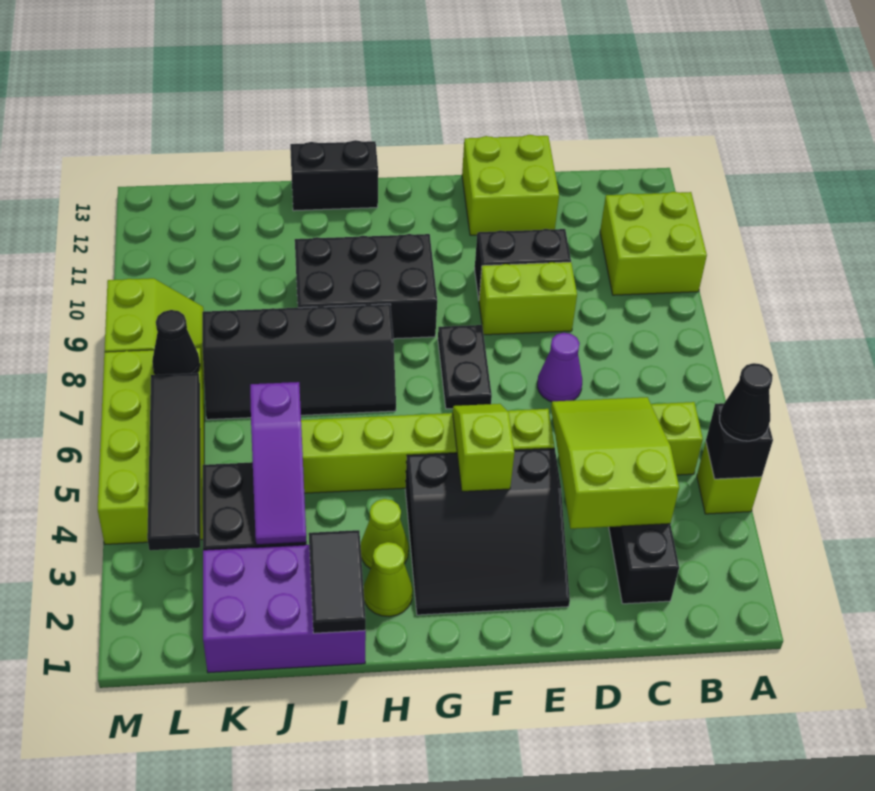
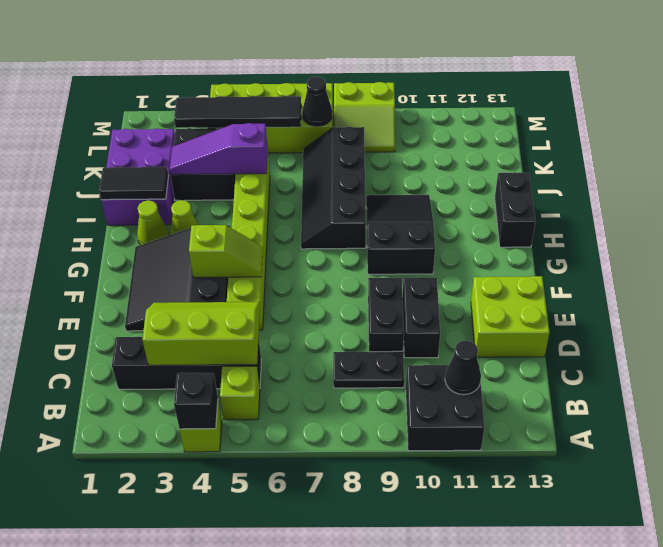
black 1x1 cone [720,363,773,441] -> black 1x1 cone moved to [445,340,481,395]
lime 2x2 brick [600,192,707,295] -> black 2x2 brick [406,365,484,451]
lime 2x3 slope [551,397,679,529] -> lime 2x3 slope turned to [142,302,260,365]
purple 1x1 cone [537,333,582,402] -> none
lime 1x2 brick [479,262,577,335] -> black 1x2 brick [368,277,404,352]
black 1x2 plate [438,325,492,409] -> black 1x2 plate moved to [333,351,404,388]
black 2x3 brick [295,234,437,339] -> black 2x3 slope [366,195,435,274]

